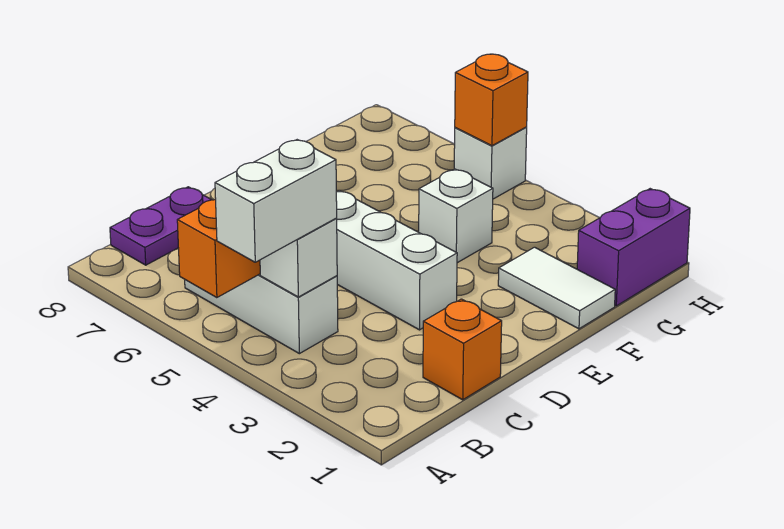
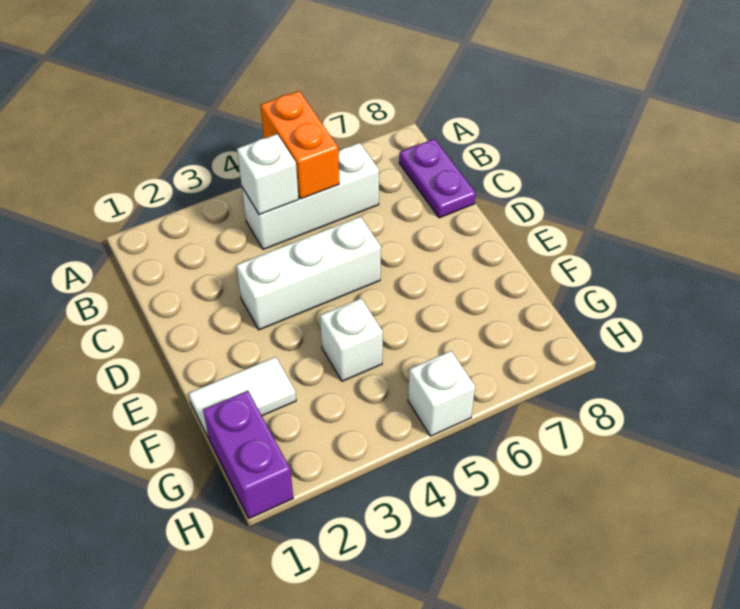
white 1x2 brick [215,140,337,262] -> none
orange 1x1 brick [423,299,502,400] -> none
orange 1x1 brick [455,54,528,146] -> none

